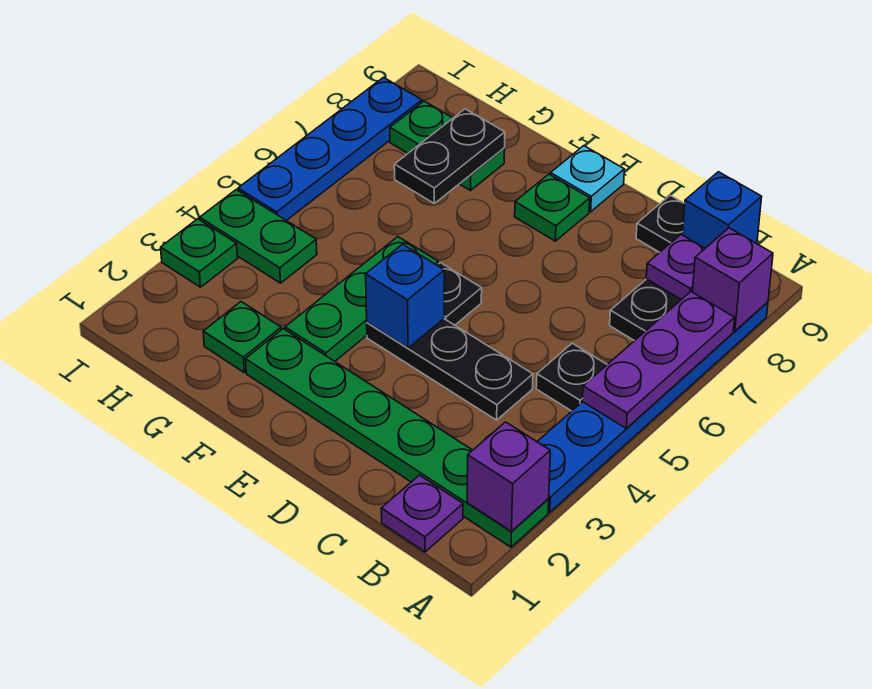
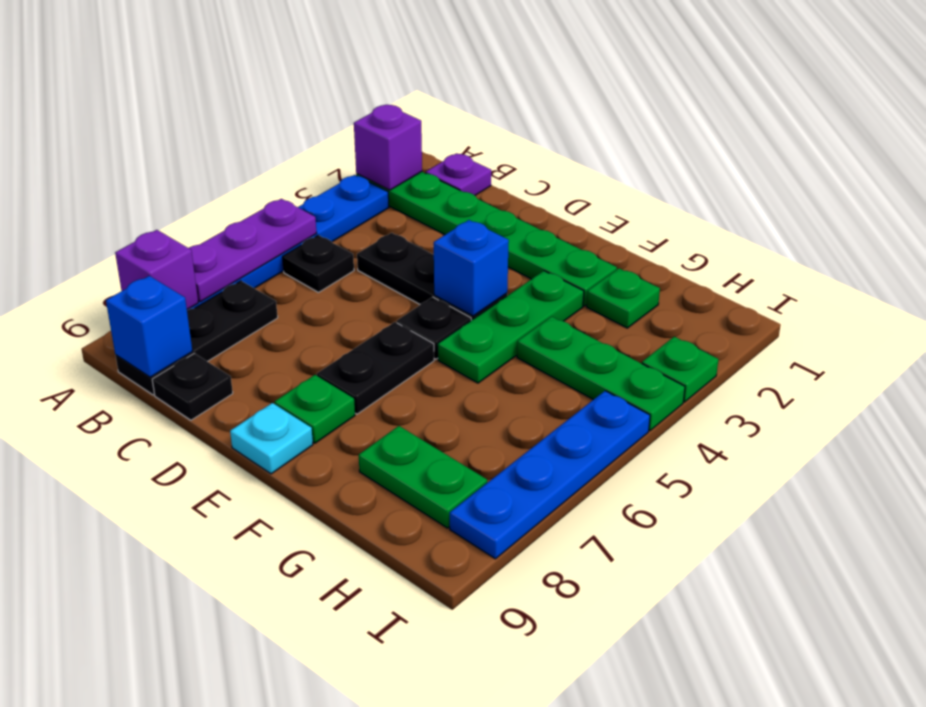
purple 1x1 plate [646,235,705,300] -> none
black 1x2 plate [394,109,505,203] -> black 1x2 plate moved to [317,322,434,414]
green 1x2 plate [200,190,317,283] -> green 1x3 plate [517,317,685,431]

